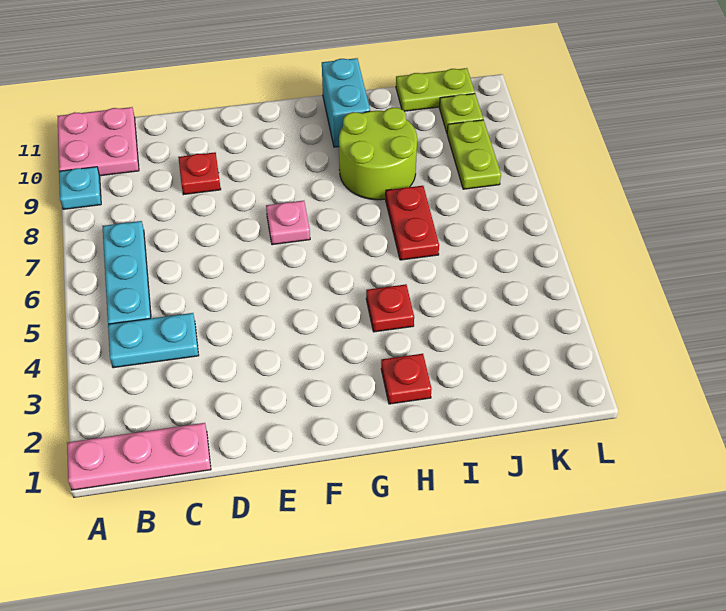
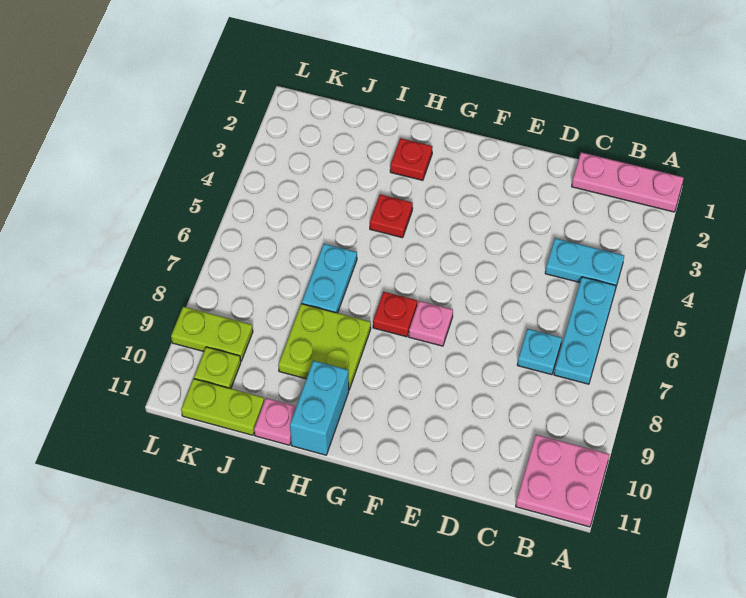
cyan 1x1 plate [59,167,101,209] -> cyan 1x1 plate moved to [517,329,562,375]
red 1x1 plate [178,152,221,195] -> red 1x1 plate moved to [373,292,417,337]
lime 2x2 round brick [339,107,417,200] -> lime 2x2 plate [278,304,371,389]
red 1x2 plate [386,186,439,260] -> cyan 1x2 plate [302,244,357,313]
none -> pink 1x1 plate [254,398,296,445]
lime 1x2 plate [447,120,501,189] -> lime 1x2 plate turned to [171,307,253,361]

